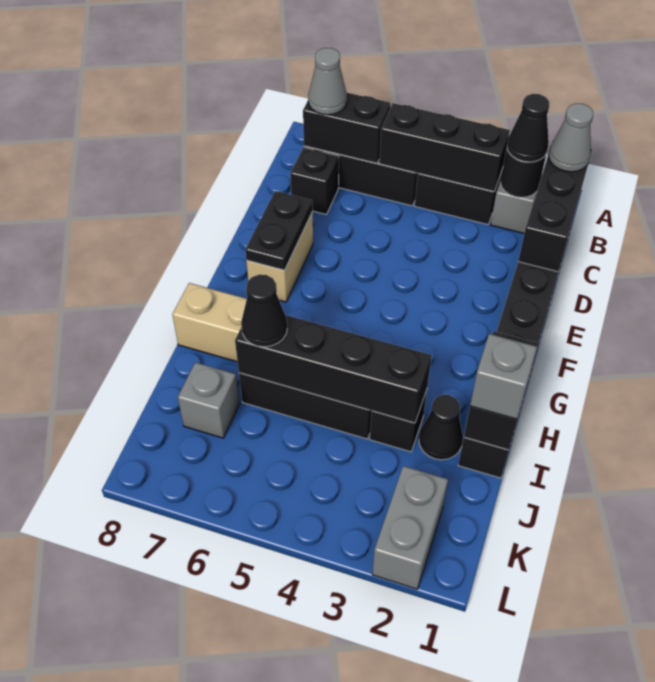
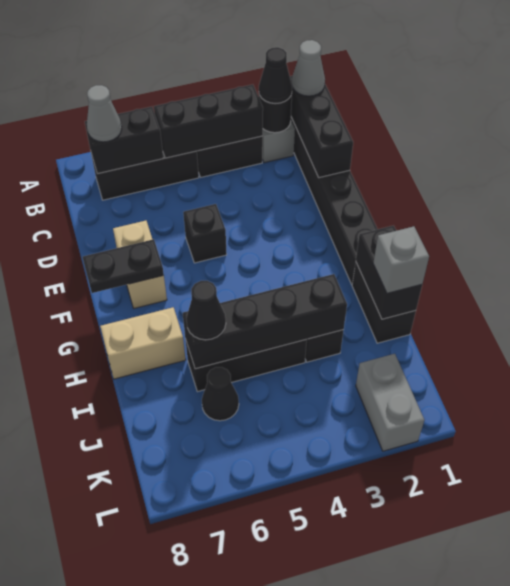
black 1x1 brick [290,147,339,215] -> black 1x1 brick moved to [183,204,227,263]
black 1x2 plate [245,191,313,270] -> black 1x2 plate turned to [83,239,164,293]
black 1x1 cone [419,395,463,460] -> black 1x1 cone moved to [202,367,239,421]
grey 1x1 brick [178,362,240,438] -> none

